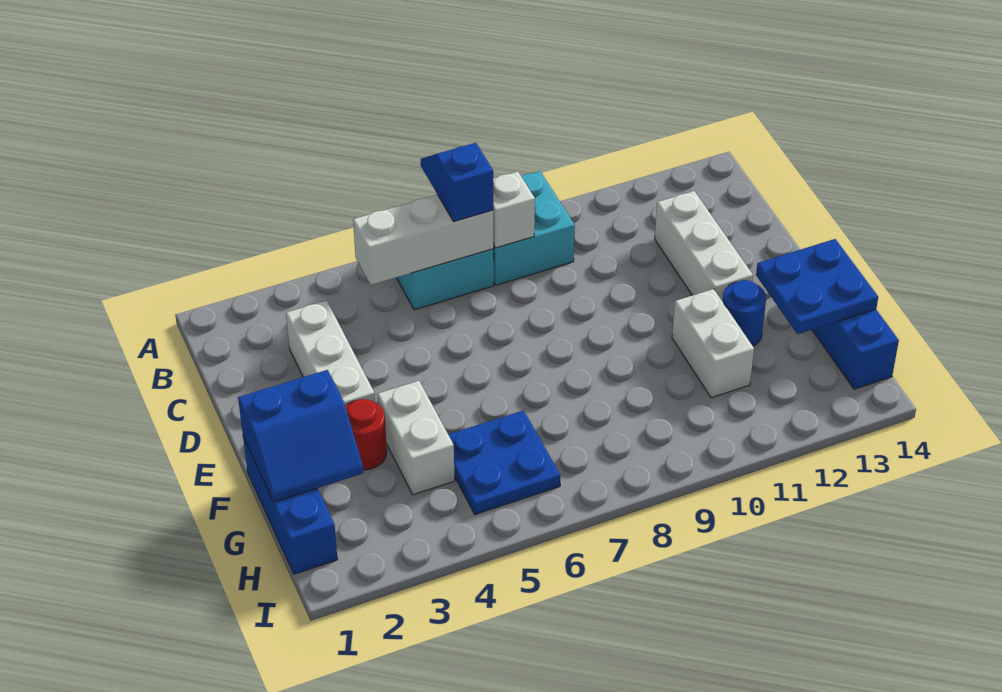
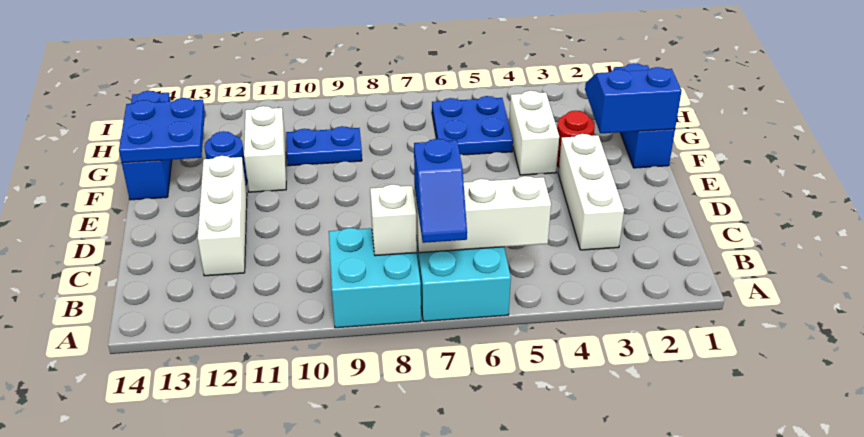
none -> blue 1x2 plate [286,126,362,166]

